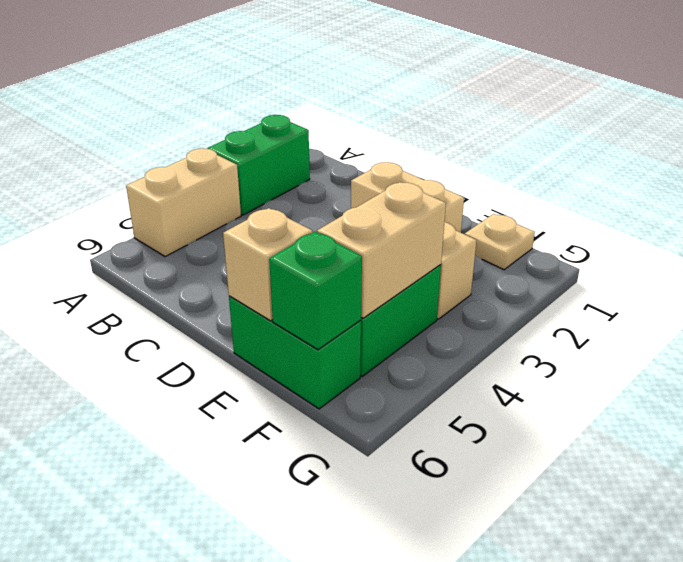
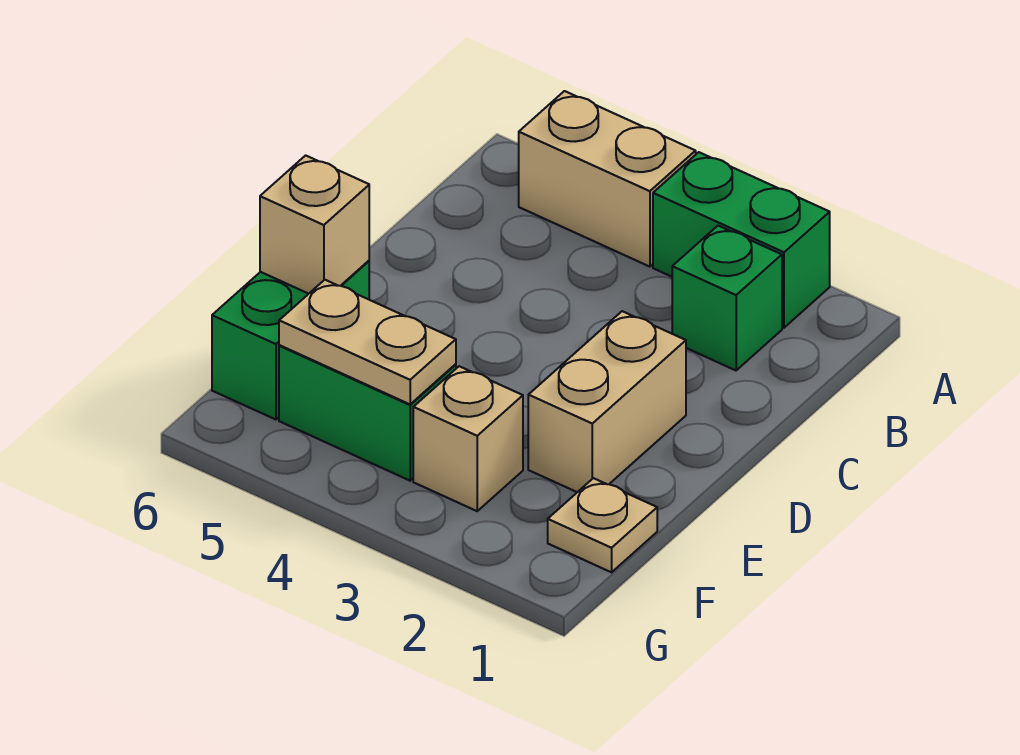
tan 1x2 brick [317,182,446,318] -> tan 1x2 plate [279,280,456,404]
green 1x1 brick [269,232,362,350] -> green 1x1 brick moved to [672,226,782,370]

